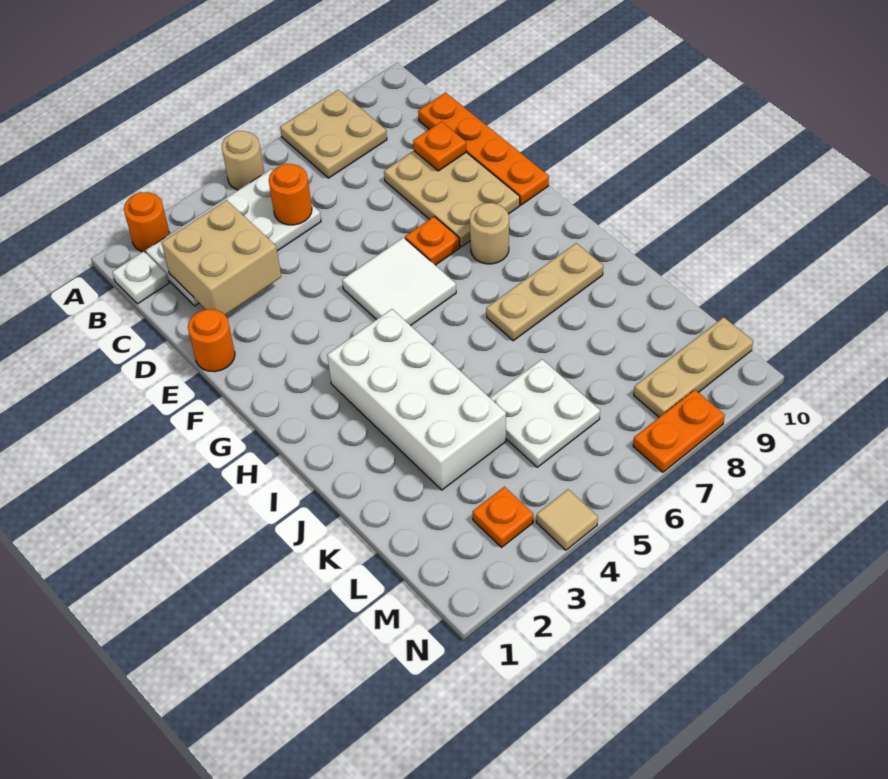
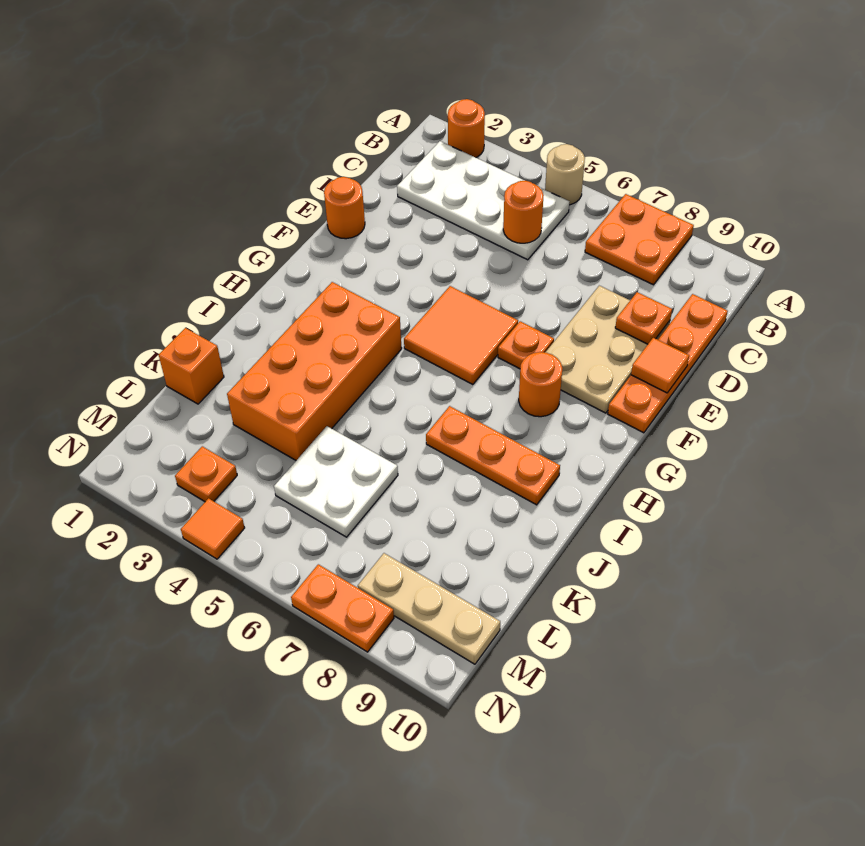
tan 2x2 plate [280,90,387,178] -> orange 2x2 plate [585,194,694,285]
white 1x1 plate [112,251,169,304] -> none
tan 2x2 brick [161,200,281,315] -> none
none -> orange 1x1 tile [631,338,689,393]
white 2x2 tile [342,238,456,326] -> orange 2x2 tile [404,286,518,385]
tan 1x1 round brick [470,203,509,264] -> orange 1x1 round brick [519,352,562,417]
white 2x4 brick [327,309,506,490] -> orange 2x4 brick [227,282,402,460]
tan 1x3 plate [486,243,603,341] -> orange 1x3 plate [426,406,560,505]
none -> orange 1x1 brick [159,328,224,404]
tan 1x1 tile [536,489,598,550] -> orange 1x1 tile [181,498,245,559]

